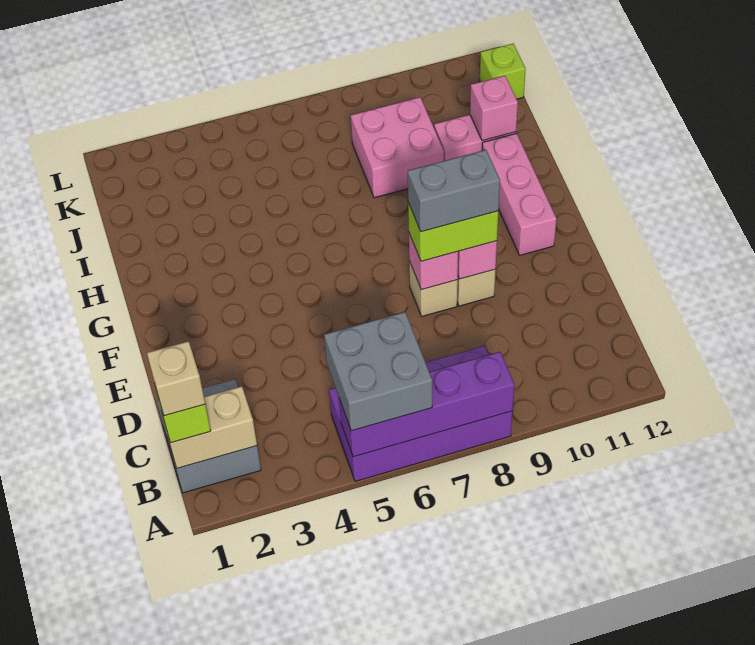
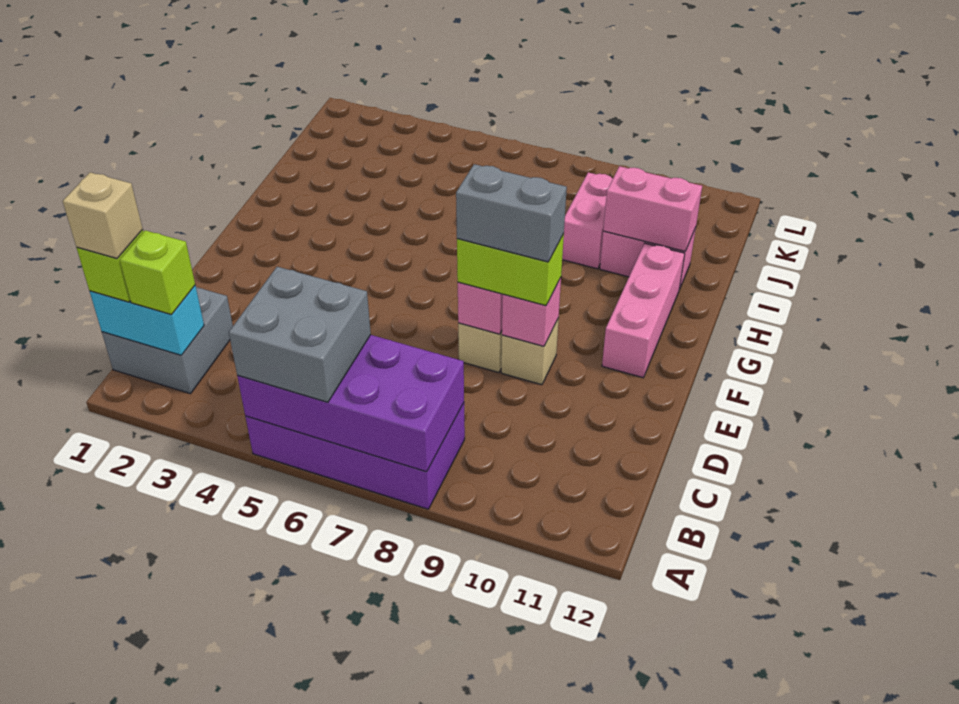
purple 1x4 brick [339,352,514,457] -> purple 2x4 brick [237,335,464,472]
tan 1x2 brick [162,386,257,468] -> cyan 1x2 brick [90,286,204,355]
pink 2x2 brick [351,97,444,198] -> pink 1x2 brick [562,172,613,269]
pink 1x1 brick [470,76,518,141] -> pink 1x2 brick [603,166,702,251]
lime 1x1 brick [480,44,526,99] -> lime 1x1 brick moved to [120,230,195,315]

